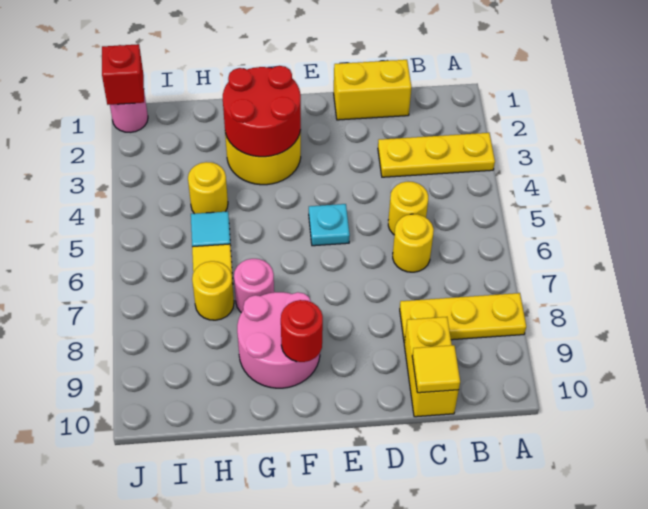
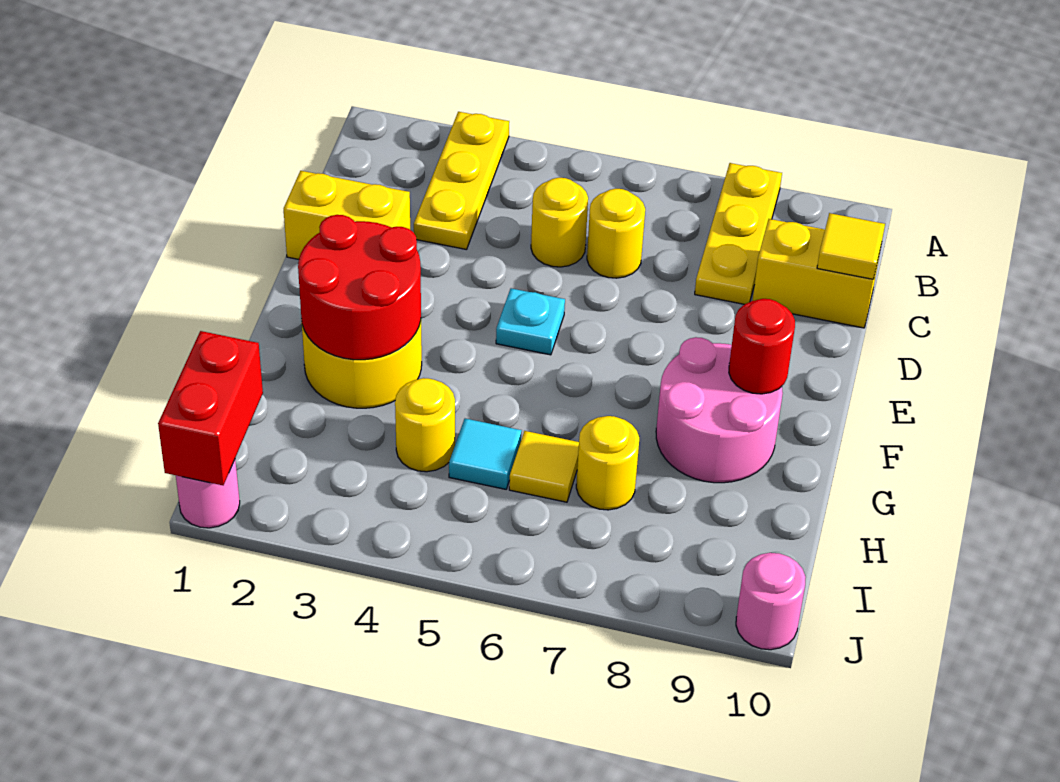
yellow 1x2 brick [334,60,411,120] -> yellow 1x2 brick turned to [284,171,410,259]
pink 1x1 round brick [234,259,274,312] -> pink 1x1 round brick moved to [736,553,806,650]
red 1x1 brick [102,44,144,105] -> red 1x2 brick [158,331,263,485]

